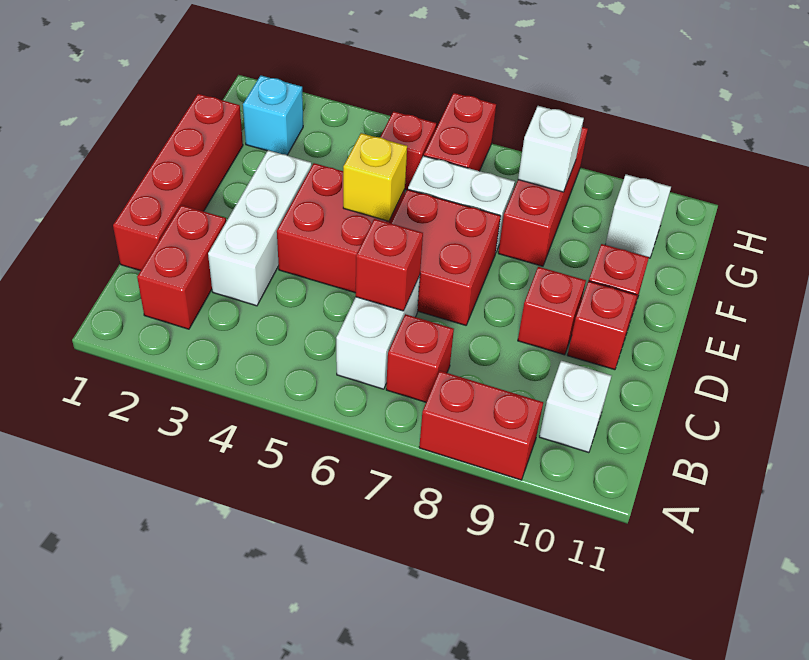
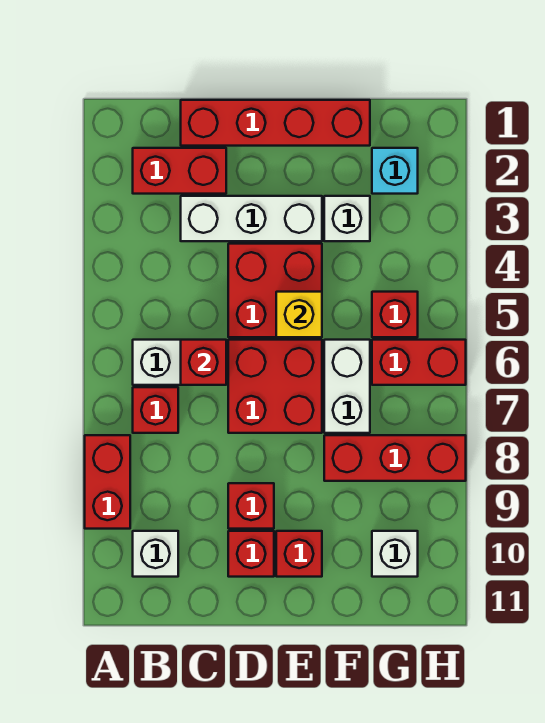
white 1x1 brick [518,106,584,192] -> white 1x1 brick moved to [324,196,370,241]

